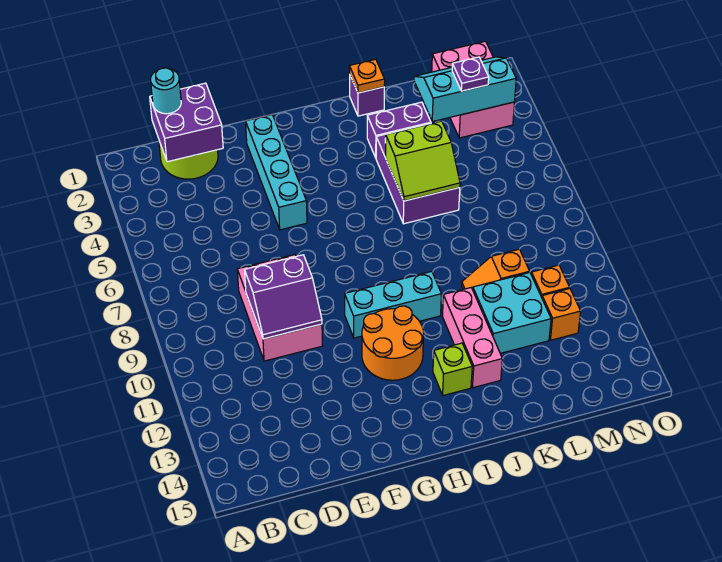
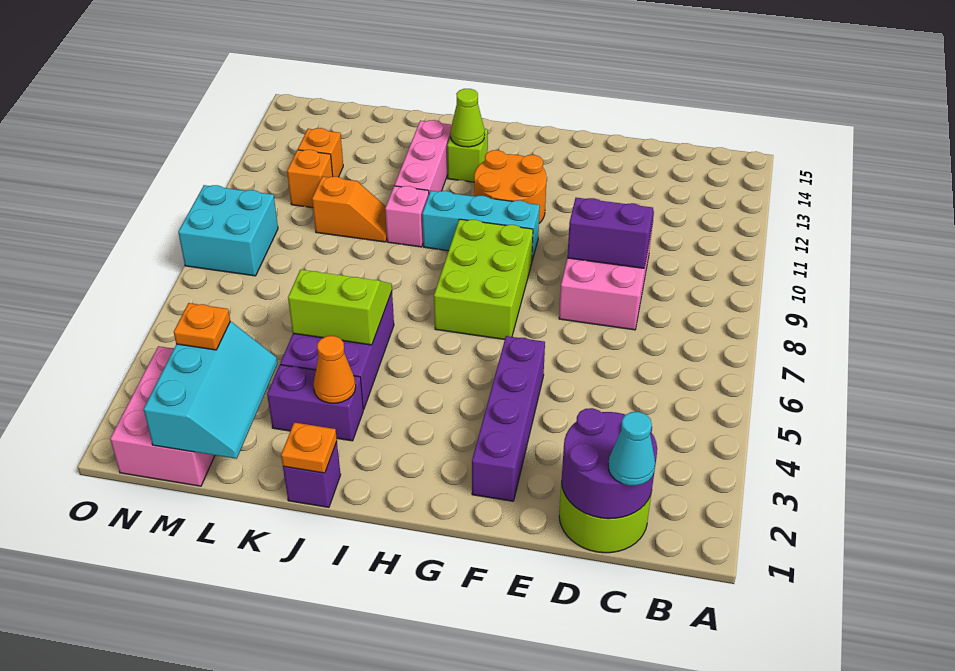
purple 2x2 brick [150,83,223,162] -> purple 2x2 round brick [561,408,657,519]
cyan 1x1 round brick [150,68,181,114] -> cyan 1x1 cone [608,412,655,486]
cyan 1x4 brick [246,115,307,230] -> purple 1x4 brick [472,336,545,501]
none -> lime 2x3 brick [434,219,533,340]
none -> lime 1x1 cone [450,89,485,147]
none -> orange 1x1 cone [313,336,356,403]
none -> pink 1x1 brick [385,186,429,247]
cyan 2x2 brick [473,273,551,353] -> cyan 2x2 brick moved to [178,185,278,276]
cyan 2x3 slope [414,57,516,122] -> cyan 2x3 slope turned to [144,321,278,459]
purple 1x1 plate [452,57,489,91] -> orange 1x1 plate [174,303,230,350]

